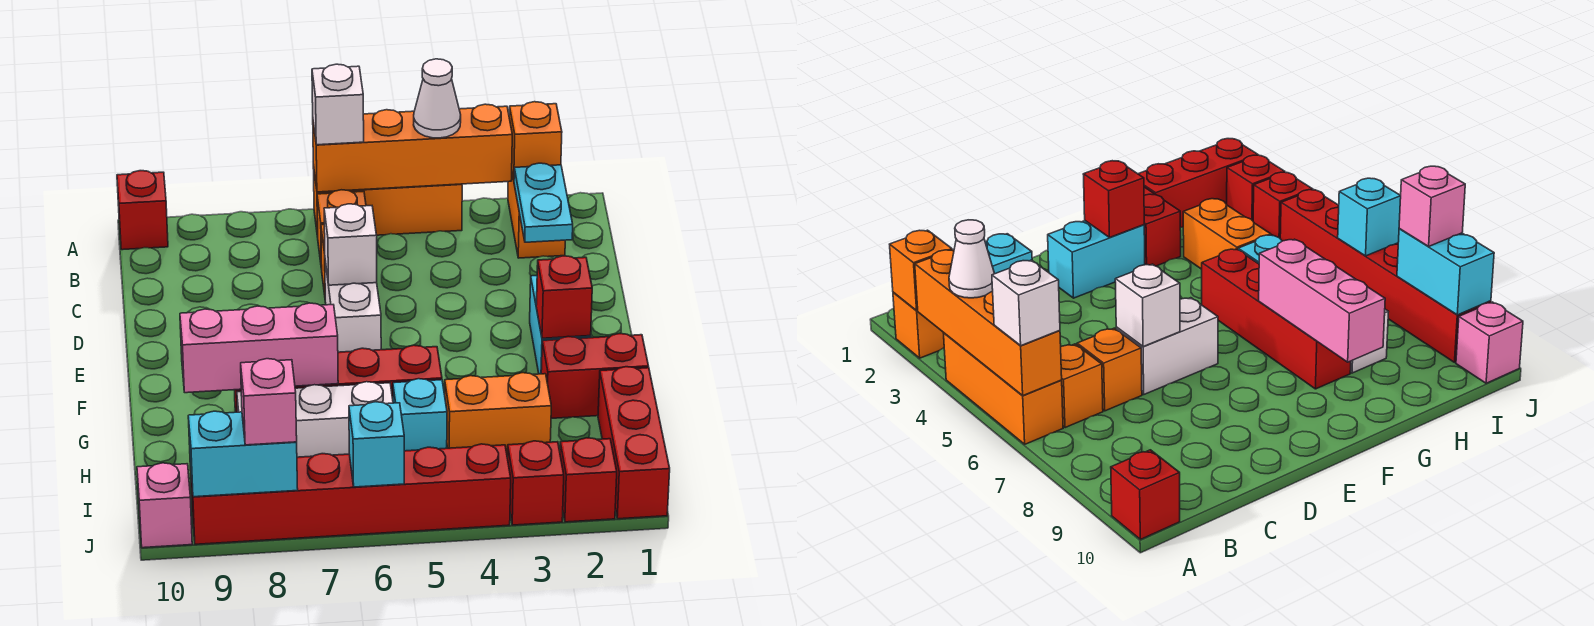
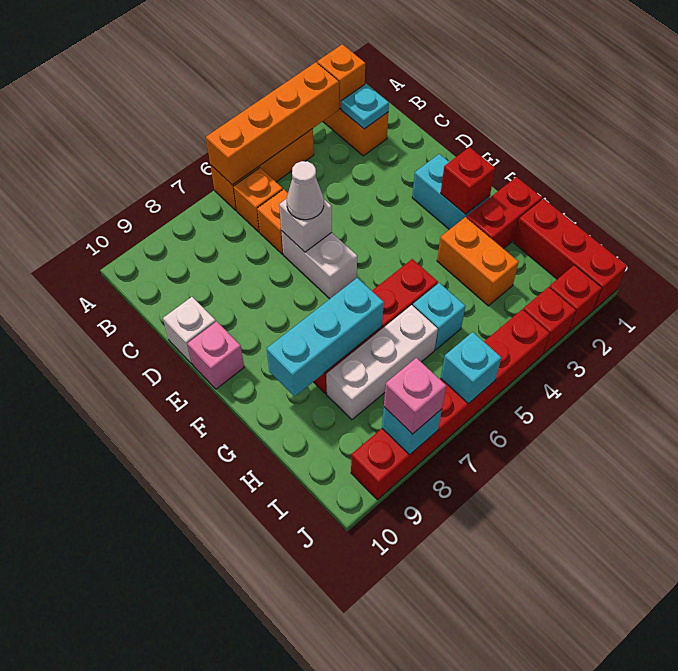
white 1x1 cone [414,59,461,138] -> white 1x1 cone moved to [287,161,324,220]
white 1x1 brick [312,64,364,145] -> white 1x1 brick moved to [163,297,216,364]
red 1x1 brick [117,171,168,250] -> none
cyan 1x2 plate [514,163,573,242] -> cyan 1x1 plate [341,84,389,129]
pink 1x3 brick [180,303,338,393] -> cyan 1x3 brick [267,278,384,396]
orange 1x2 brick [445,373,551,455] -> orange 1x2 brick turned to [437,217,519,306]
cyan 1x2 brick [188,411,298,497] -> cyan 1x1 brick [382,407,442,455]
pink 1x1 brick [137,463,192,548] -> pink 1x1 brick moved to [187,321,244,389]

